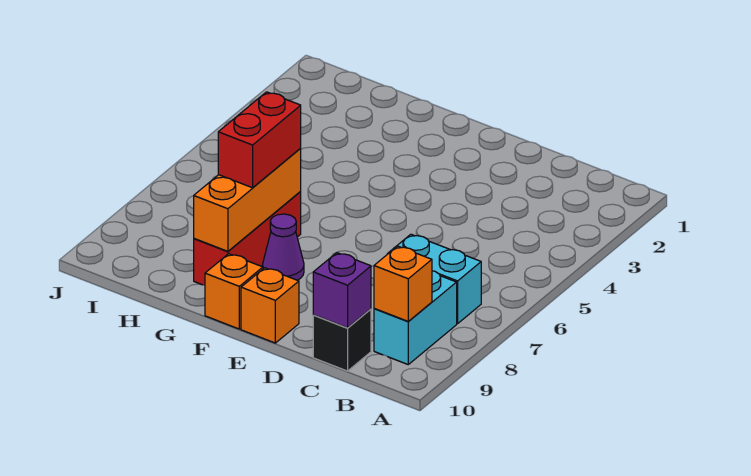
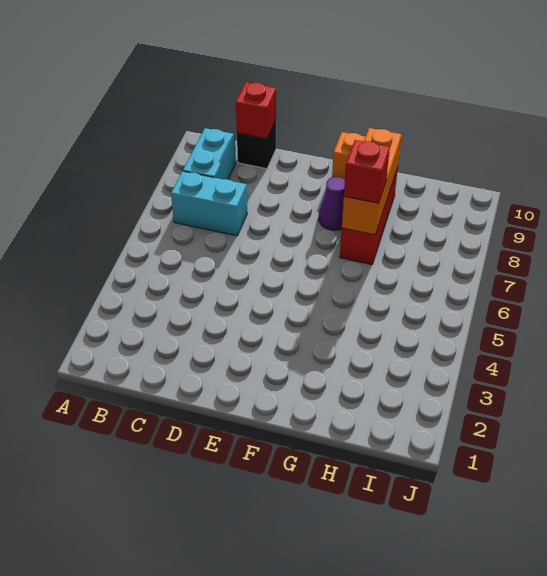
orange 1x1 brick [374,246,432,321] -> none
purple 1x1 brick [313,253,371,328] -> red 1x1 brick [236,82,276,139]
orange 1x1 brick [241,268,299,343] -> none
red 1x2 brick [218,92,301,188] -> red 1x1 brick [344,140,390,203]

